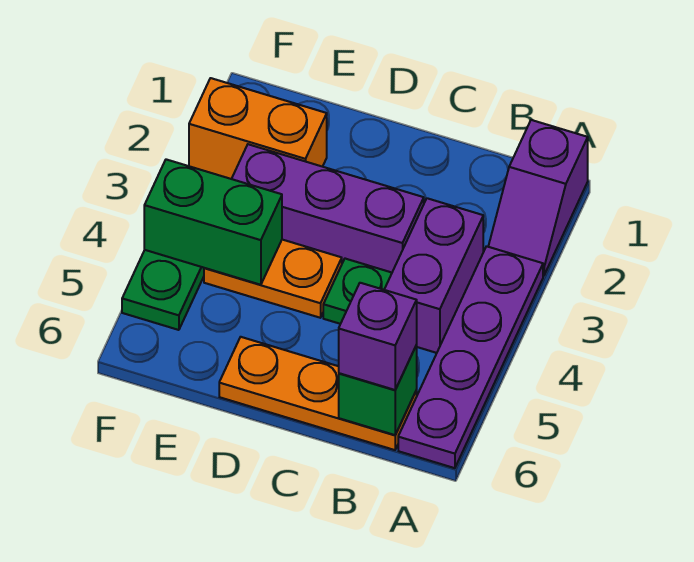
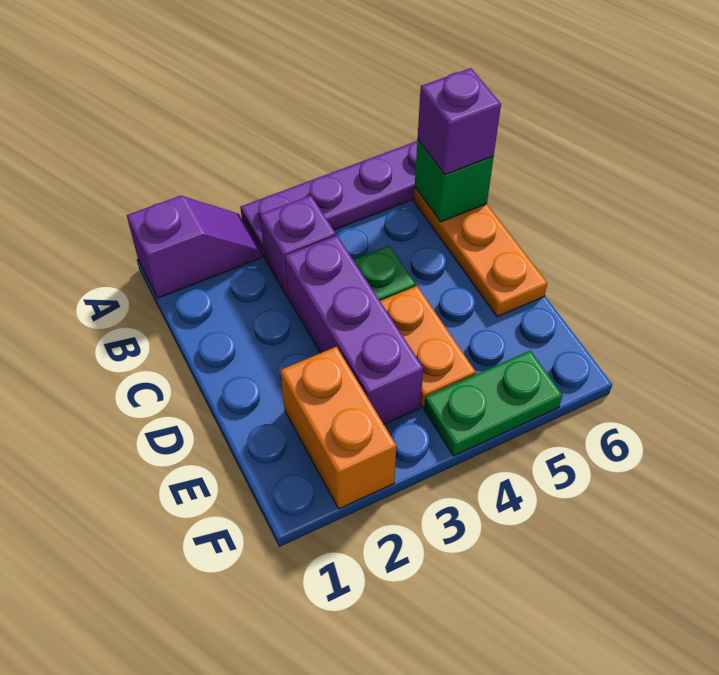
purple 1x2 brick [384,198,483,353] -> purple 1x1 brick [260,195,336,297]
green 1x2 brick [144,159,282,285] -> none

